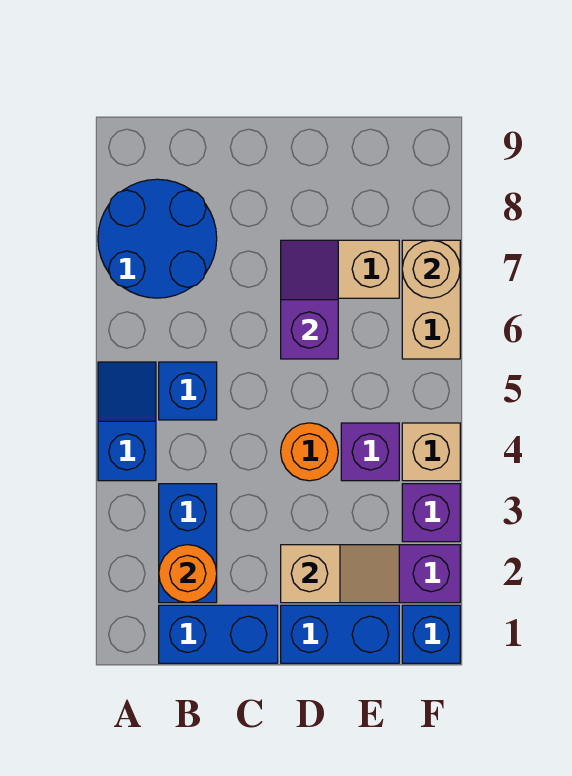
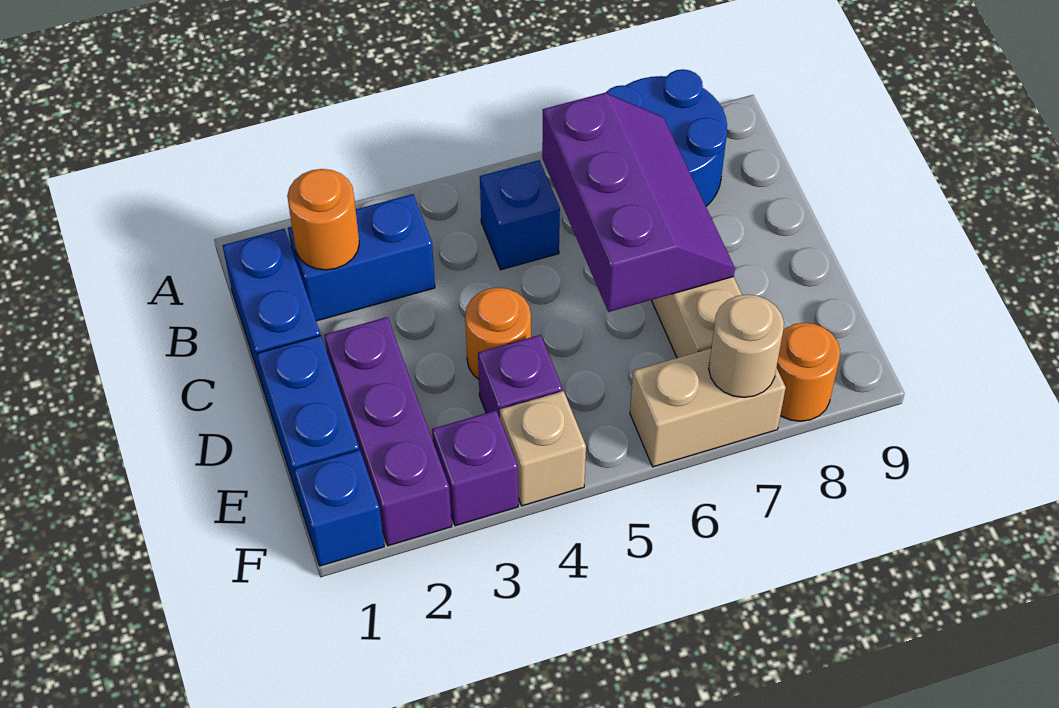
blue 1x2 slope [98,362,156,481] -> none
tan 1x2 slope [281,545,399,603] -> none
purple 1x2 slope [281,240,338,359] -> purple 2x3 slope [542,93,735,312]
none -> orange 1x1 round brick [776,323,840,421]

